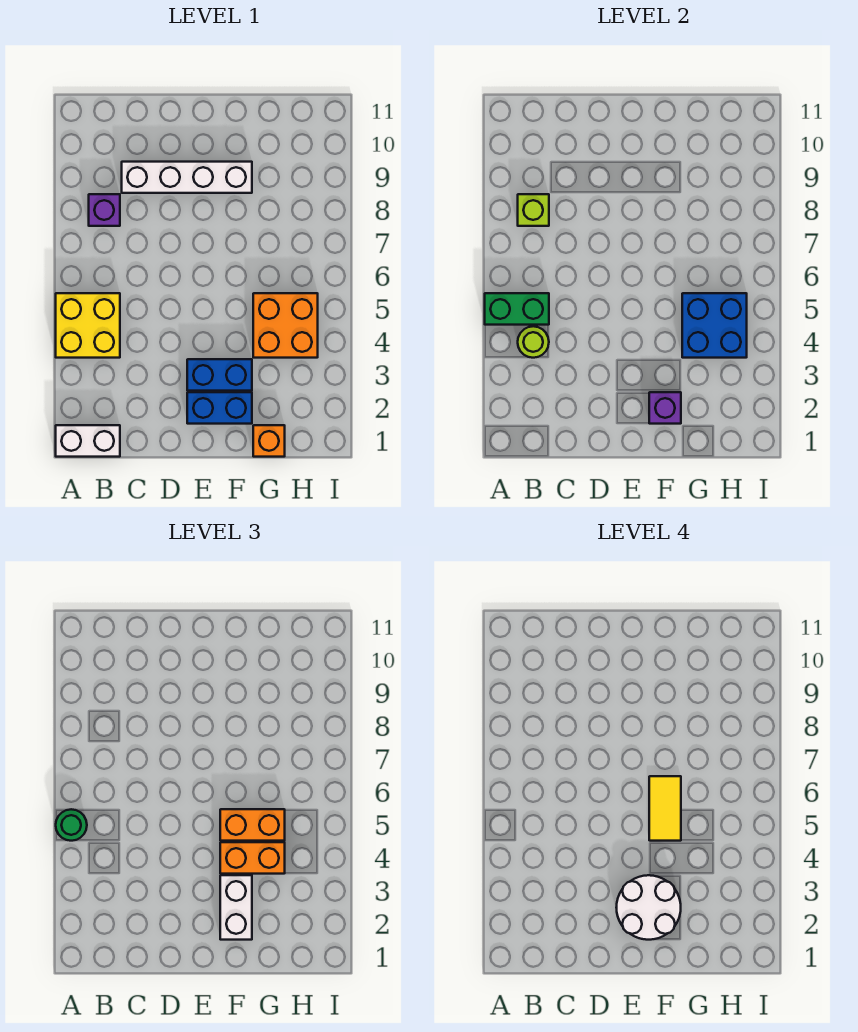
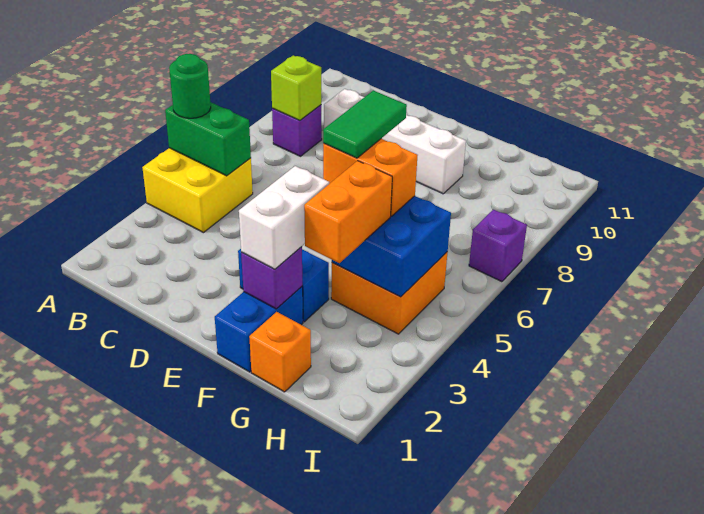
white 1x2 brick [56,425,120,457] -> none
lime 1x1 round brick [518,326,549,358] -> none
blue 1x2 brick [187,392,252,424] -> blue 1x2 brick turned to [215,287,303,372]
white 2x2 round brick [616,875,681,940] -> none
orange 1x2 brick [220,842,285,874] -> orange 1x2 brick turned to [304,161,392,263]
yellow 1x2 tile [649,776,681,841] -> green 1x2 tile [323,90,407,158]
none -> purple 1x1 brick [469,210,527,282]

